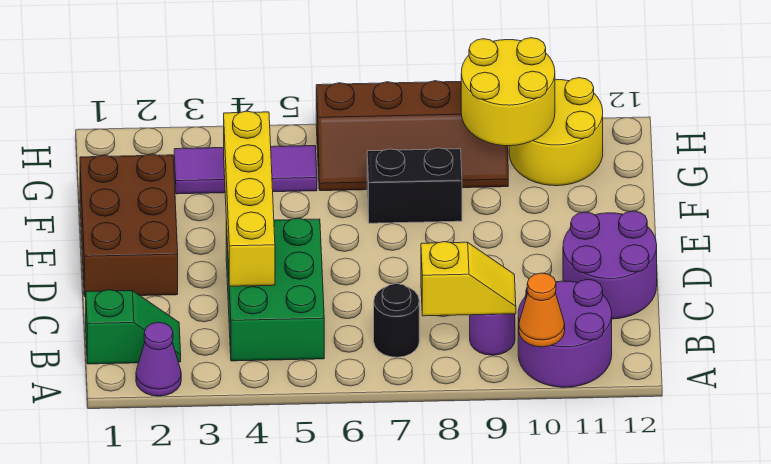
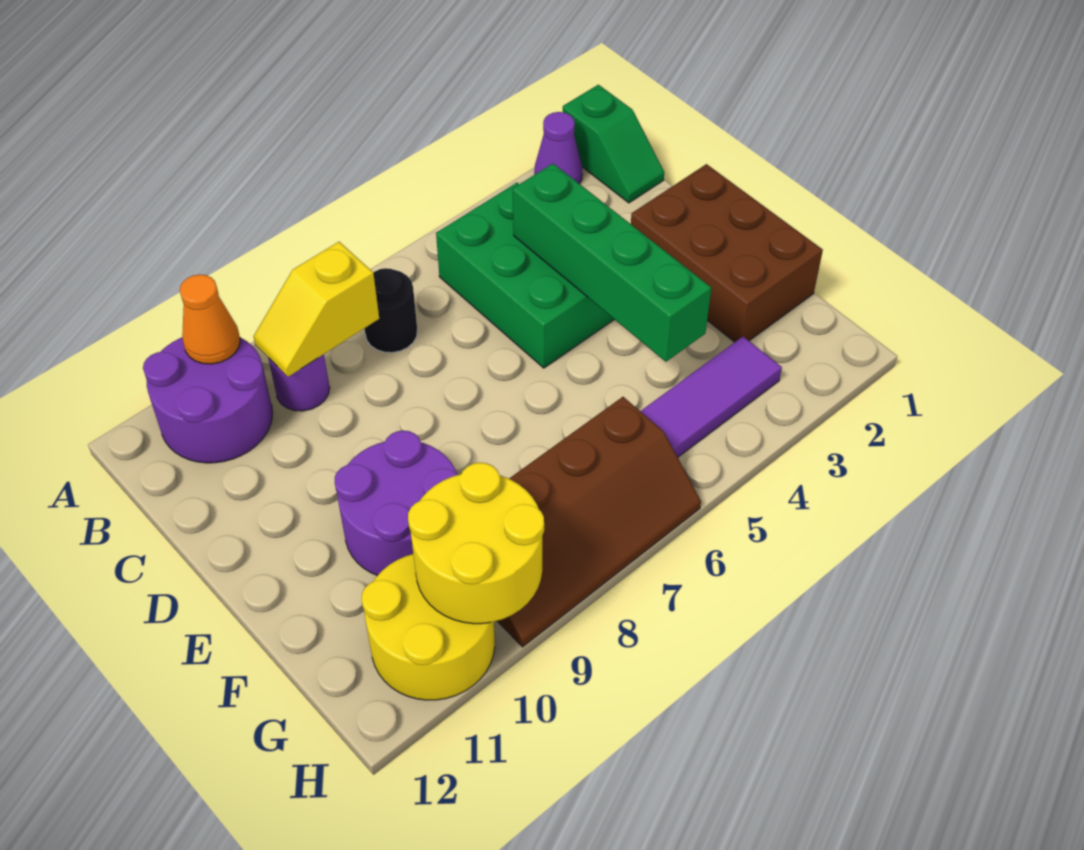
green 1x2 slope [86,290,181,364] -> green 1x2 slope turned to [563,85,664,203]
yellow 1x4 brick [224,111,275,286] -> green 1x4 brick [513,164,711,362]
purple 2x2 round brick [563,211,657,319] -> purple 2x2 round brick moved to [335,431,457,576]
black 1x2 brick [367,148,462,223] -> none
brown 2x4 slope [316,81,508,191] -> brown 2x4 slope turned to [497,397,701,647]

